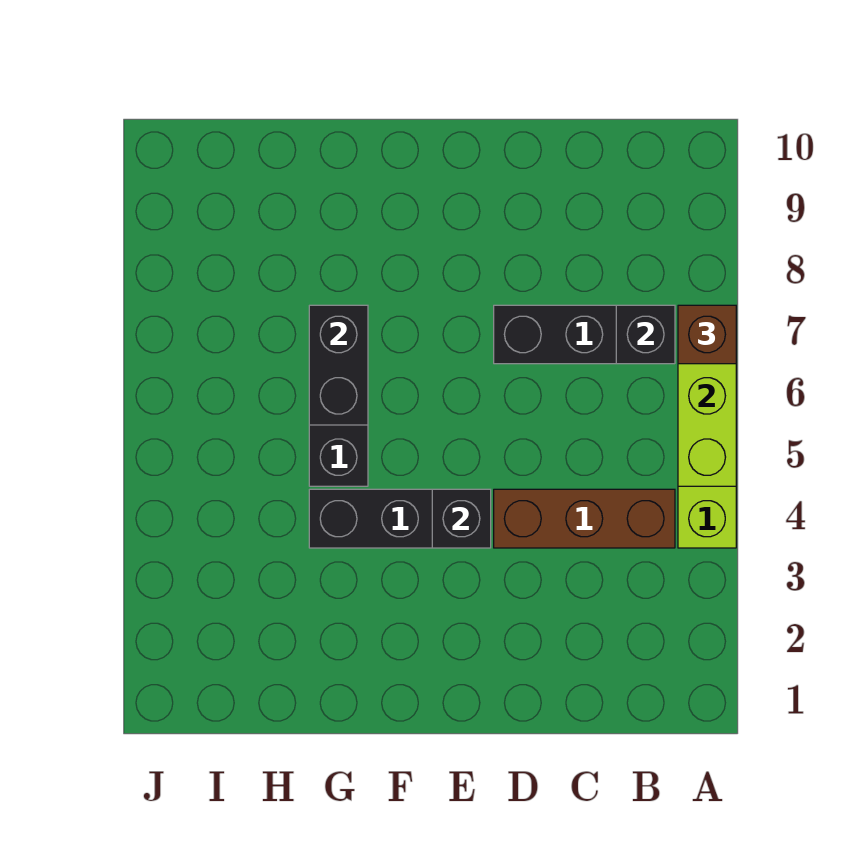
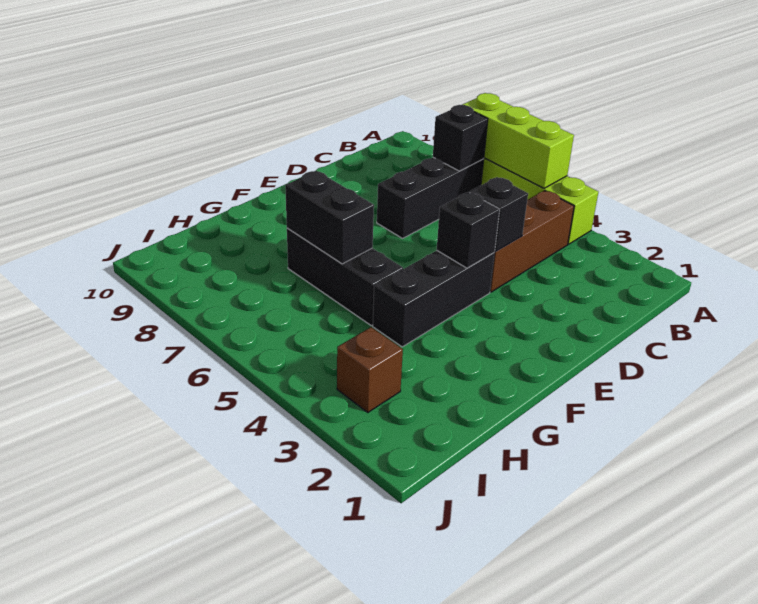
brown 1x1 brick [678,305,736,364] -> brown 1x1 brick moved to [337,327,403,412]
none -> black 1x1 brick [470,177,528,251]

